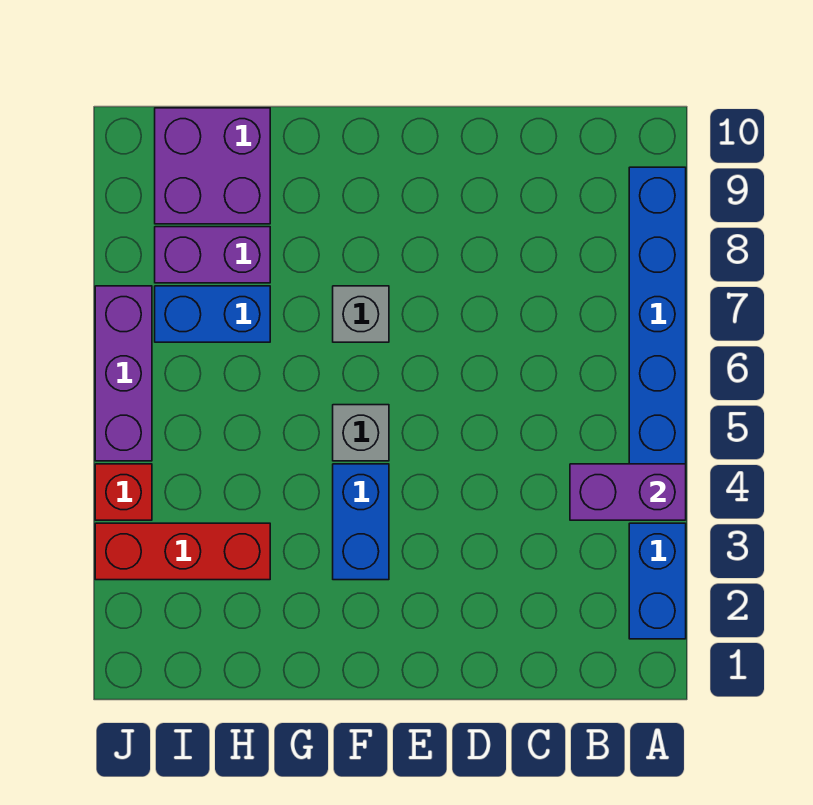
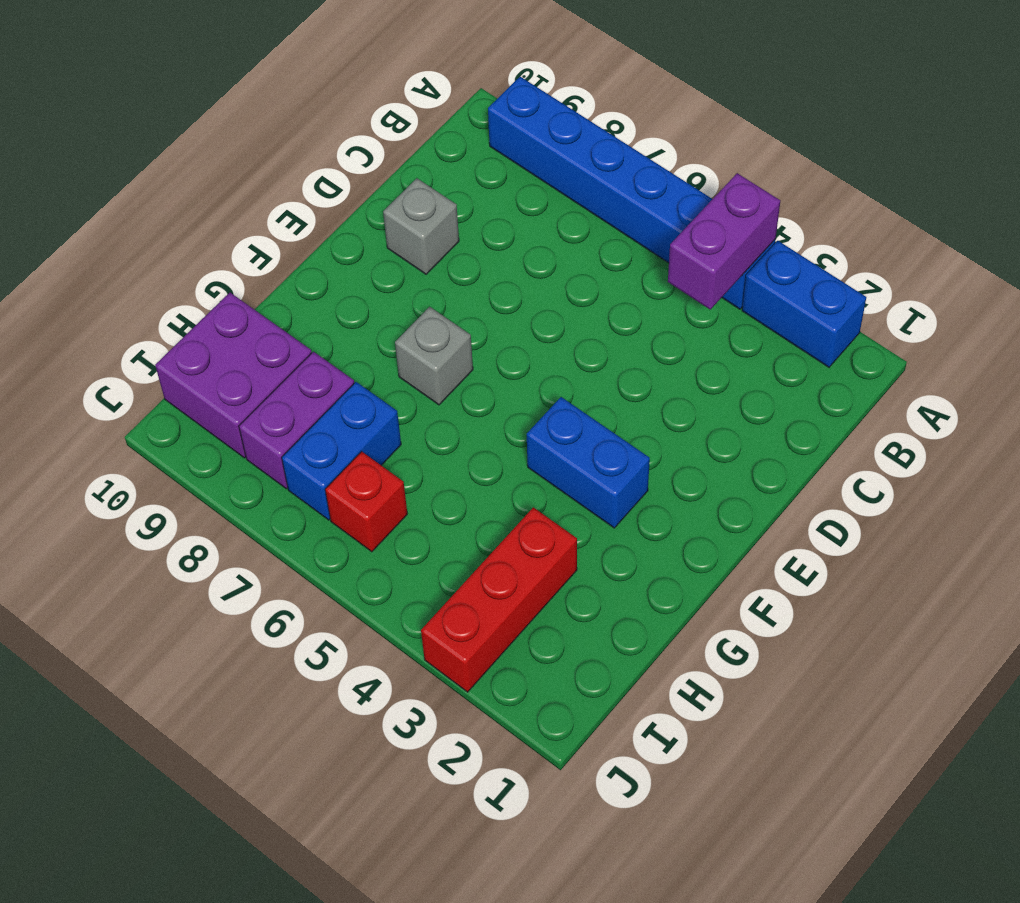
grey 1x1 brick [333,405,389,461] -> grey 1x1 brick moved to [383,178,459,274]
red 1x1 brick [95,464,152,520] -> red 1x1 brick moved to [325,452,407,552]
purple 1x3 brick [95,286,152,461] -> none

